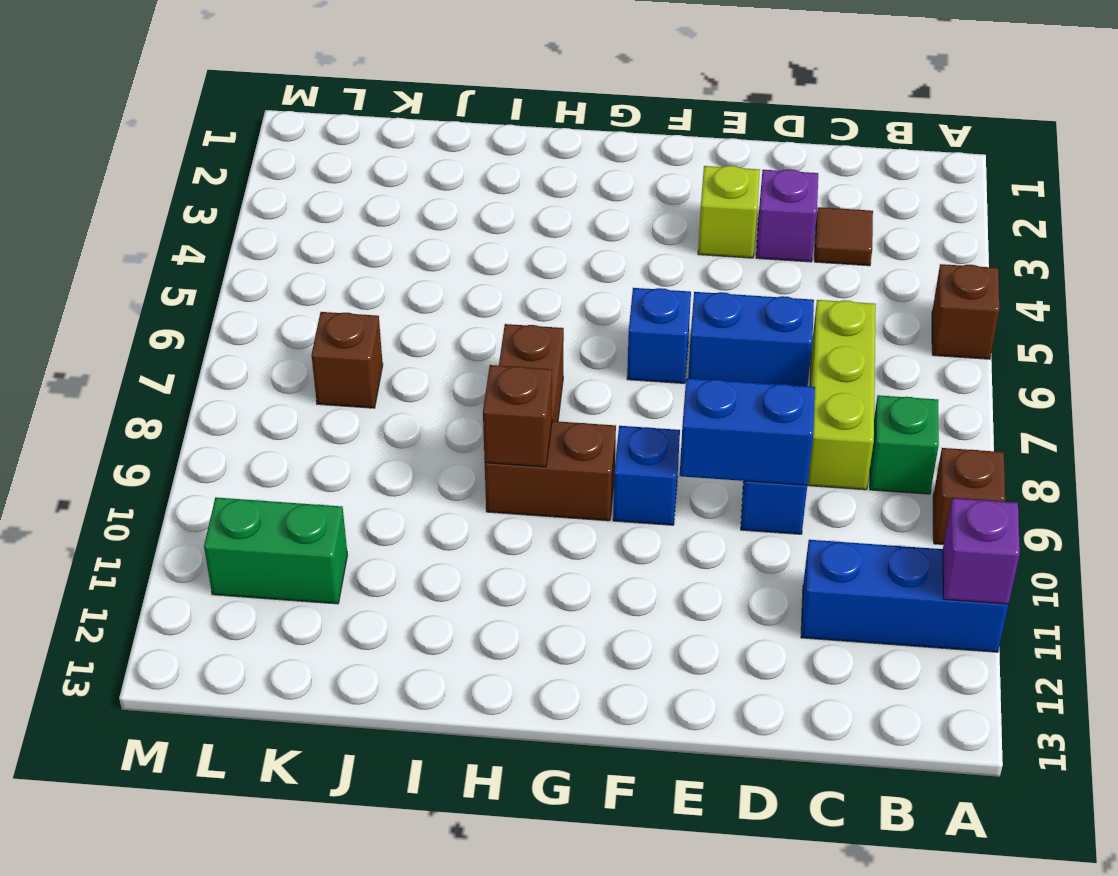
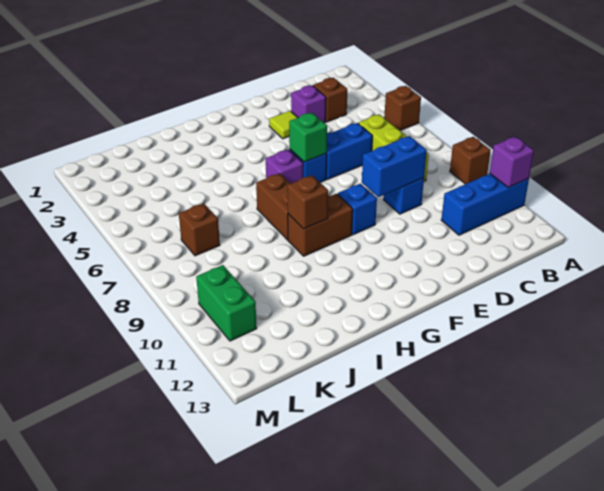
green 1x1 brick [870,395,939,494] -> green 1x1 brick moved to [289,113,327,162]
brown 1x1 tile [815,207,873,266] -> brown 1x1 brick [313,78,347,122]
lime 1x1 brick [698,166,760,258] -> lime 1x1 tile [269,111,298,139]
none -> purple 1x1 brick [266,149,303,183]
green 1x2 brick [204,498,347,604] -> green 1x2 brick turned to [196,265,257,341]

